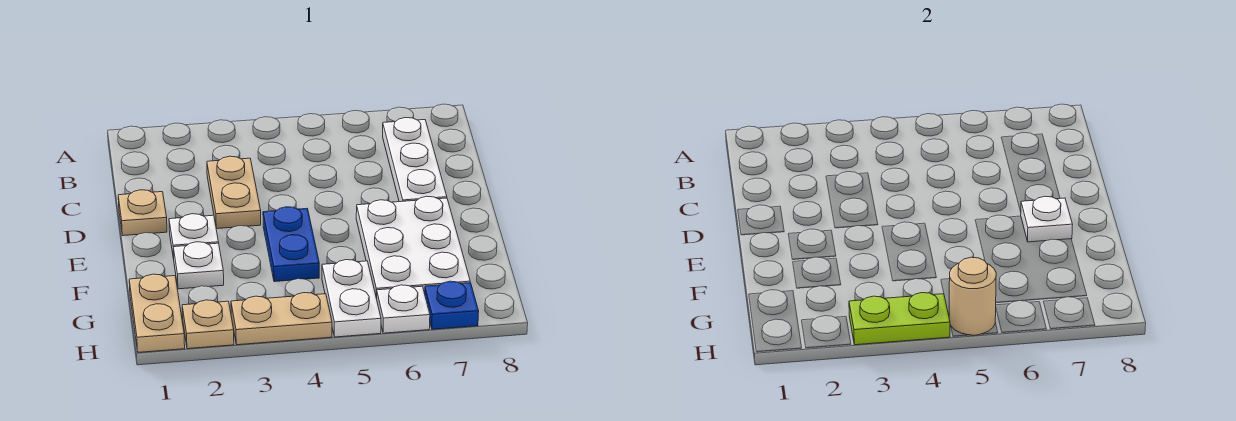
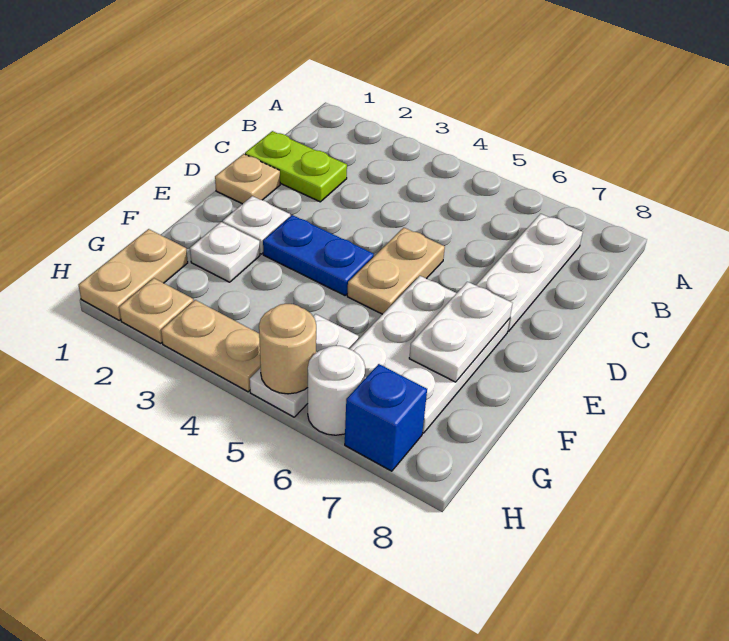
tan 1x2 plate [207,156,261,229] -> tan 1x2 plate moved to [347,228,445,314]
blue 1x2 plate [263,207,319,282] -> blue 1x2 plate turned to [263,215,374,295]
white 1x1 plate [1021,196,1073,242] -> white 1x2 plate [409,282,513,382]
lime 1x2 plate [849,293,950,345] -> lime 1x2 plate moved to [245,131,347,202]
white 1x1 plate [377,285,430,333] -> white 1x1 round brick [308,345,365,435]
blue 1x1 plate [425,281,479,329] -> blue 1x1 brick [345,364,427,471]

